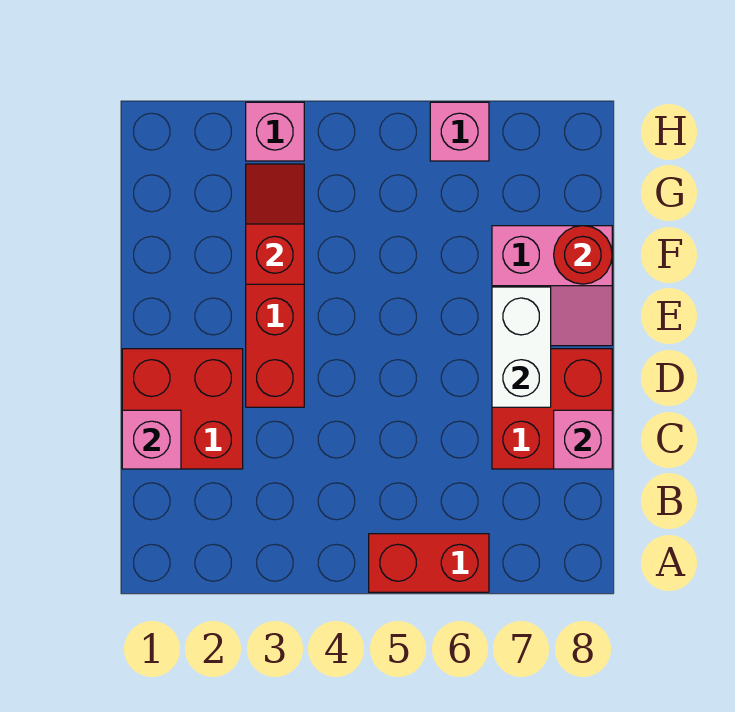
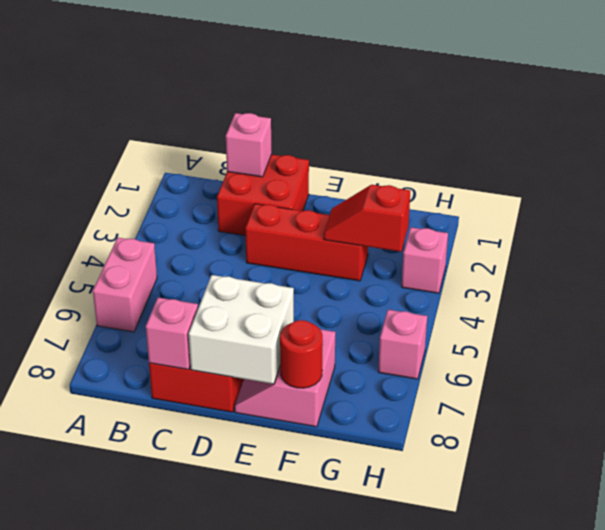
red 1x2 brick [369,534,489,592] -> pink 1x2 brick [93,238,157,332]
white 1x2 brick [492,287,551,407] -> white 2x2 brick [189,275,294,384]
red 1x2 slope [246,164,304,284] -> red 1x2 slope turned to [324,185,410,252]

